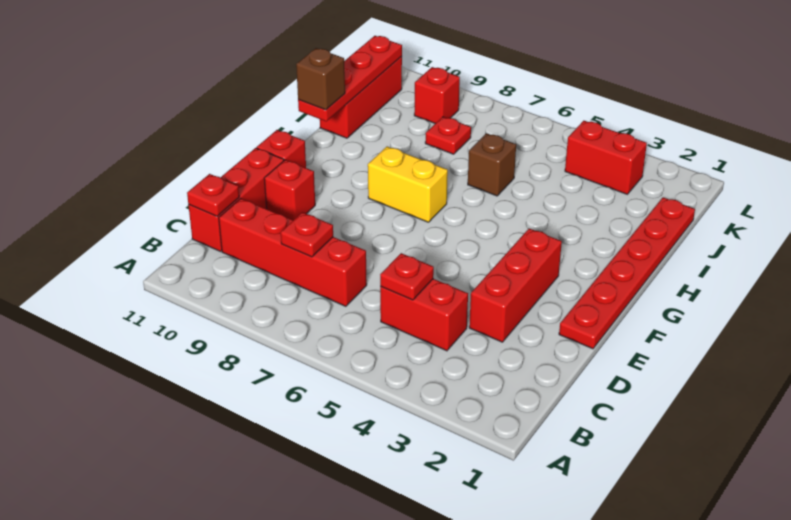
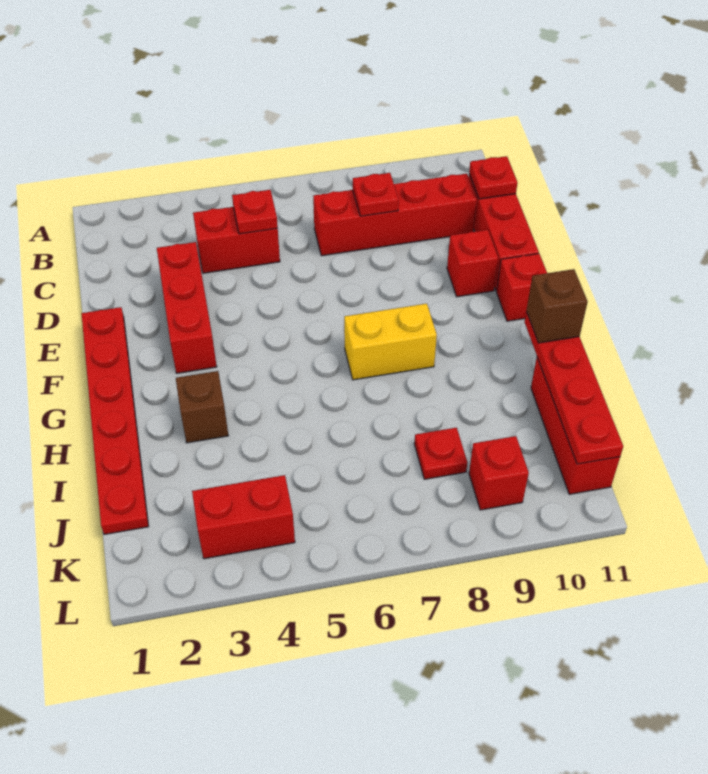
brown 1x1 brick [468,133,516,196] -> brown 1x1 brick moved to [176,371,228,443]

